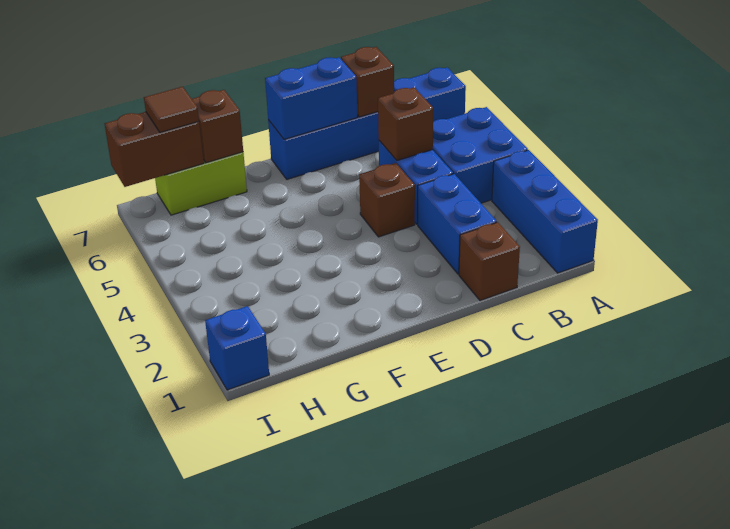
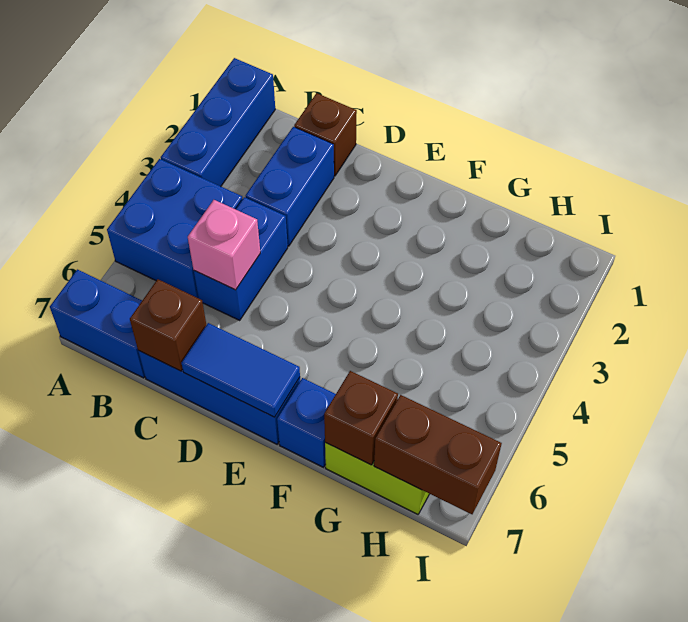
brown 1x1 brick [378,87,433,160] -> pink 1x1 brick [188,200,260,290]
brown 1x1 brick [359,163,415,237] -> none
blue 1x2 brick [265,57,358,139] -> blue 1x2 tile [182,323,300,417]
brown 1x1 tile [144,87,199,132] -> none
blue 1x1 brick [205,306,269,390] -> blue 1x1 brick moved to [277,378,336,467]

